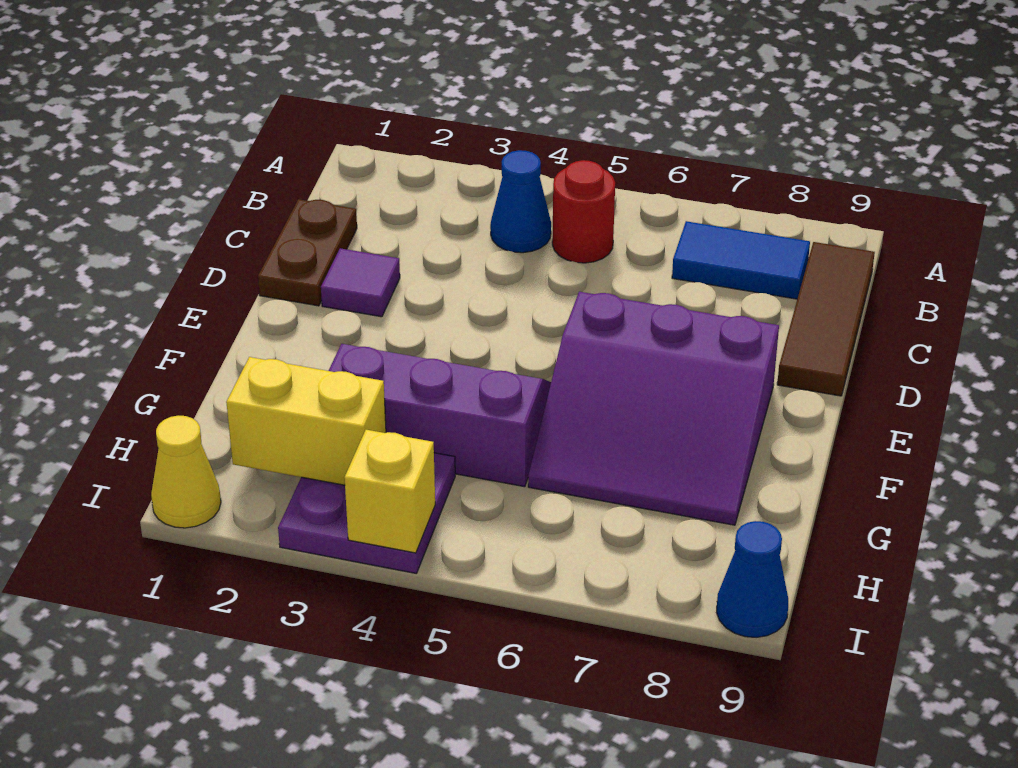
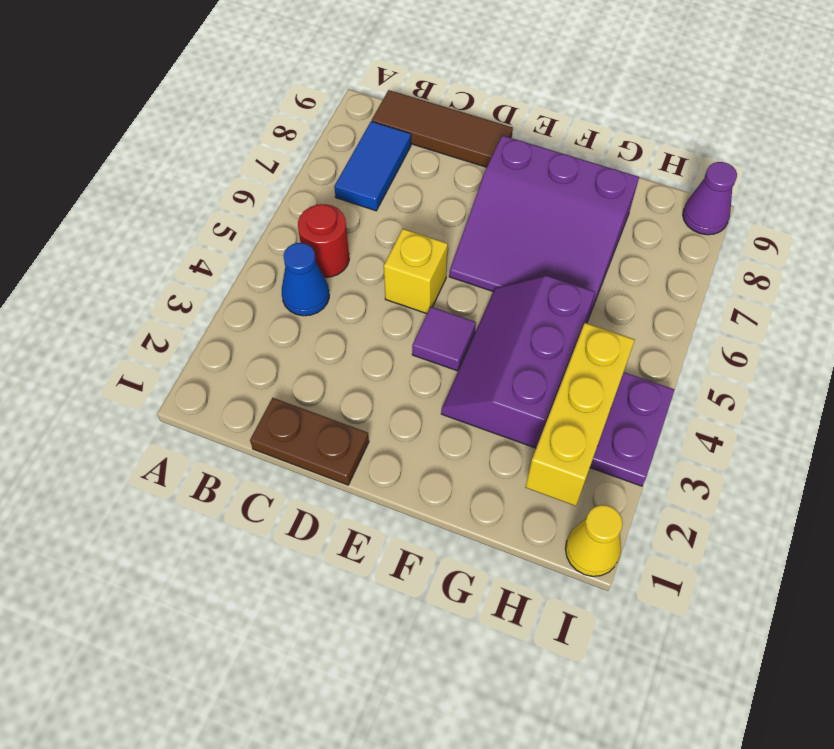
purple 1x1 tile [321,248,400,317] -> purple 1x1 tile moved to [412,307,476,371]
purple 3x3 slope [528,292,779,525] -> purple 3x3 slope turned to [449,135,639,319]
yellow 1x2 brick [226,357,386,485] -> yellow 1x3 brick [526,323,635,506]
yellow 1x1 brick [344,430,435,553] -> yellow 1x1 brick moved to [384,229,448,314]
blue 1x1 cone [717,521,788,637] -> purple 1x1 cone [683,162,737,235]

